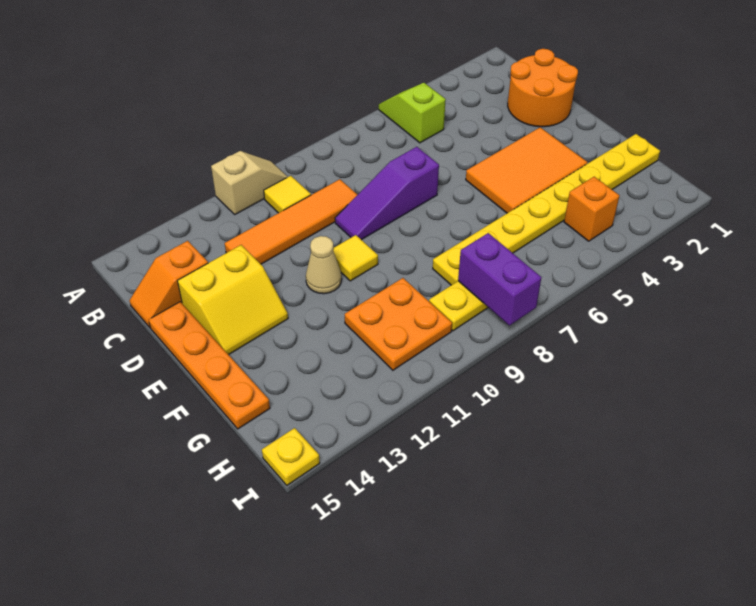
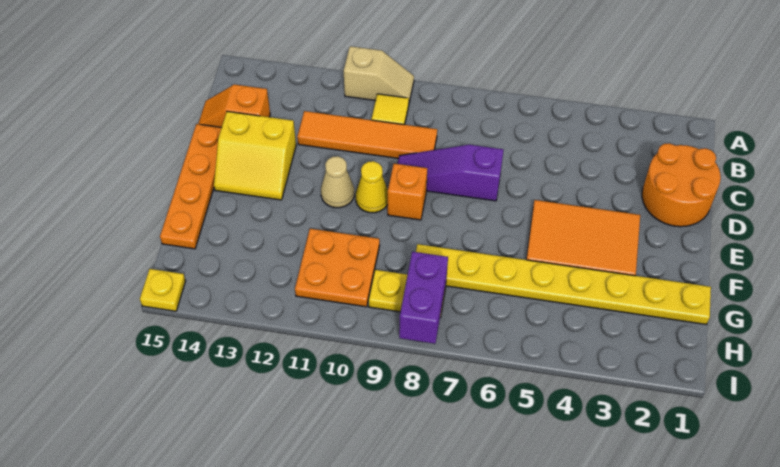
lime 1x2 slope [379,83,446,143] -> none
yellow 1x1 tile [333,235,378,281] -> yellow 1x1 cone [356,161,388,213]
orange 1x1 brick [564,177,619,241] -> orange 1x1 brick moved to [388,164,427,220]

